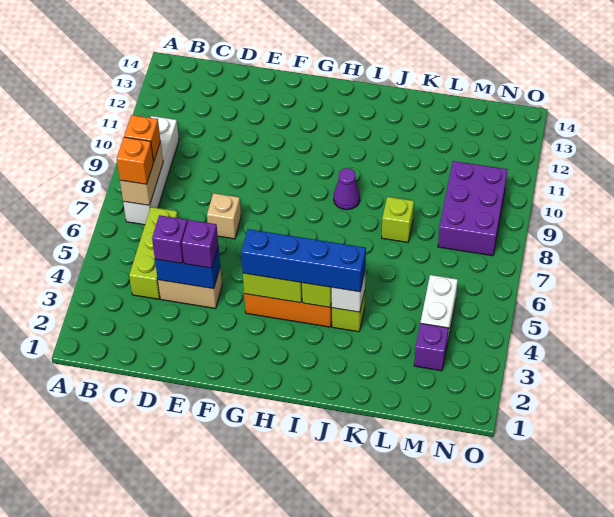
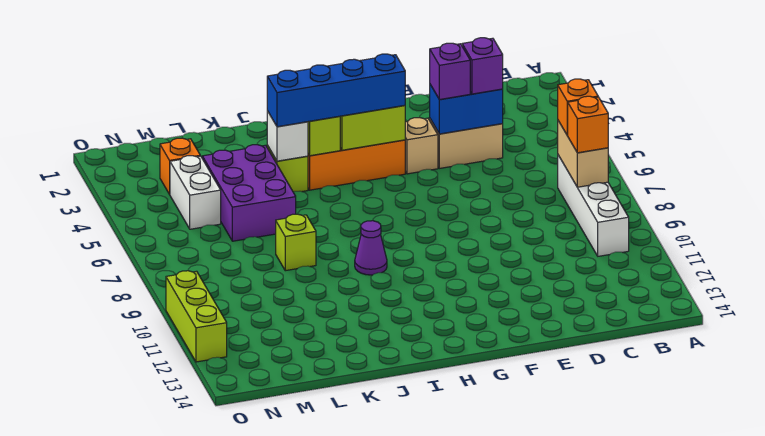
lime 1x3 brick [129,207,178,299] -> lime 1x3 brick moved to [166,271,227,362]
tan 1x1 brick [207,193,241,239] -> tan 1x1 brick moved to [405,118,438,174]
purple 1x1 brick [414,323,449,371] -> orange 1x1 brick [160,138,200,194]
purple 2x3 brick [438,161,508,256] -> purple 2x3 brick moved to [202,144,296,241]

